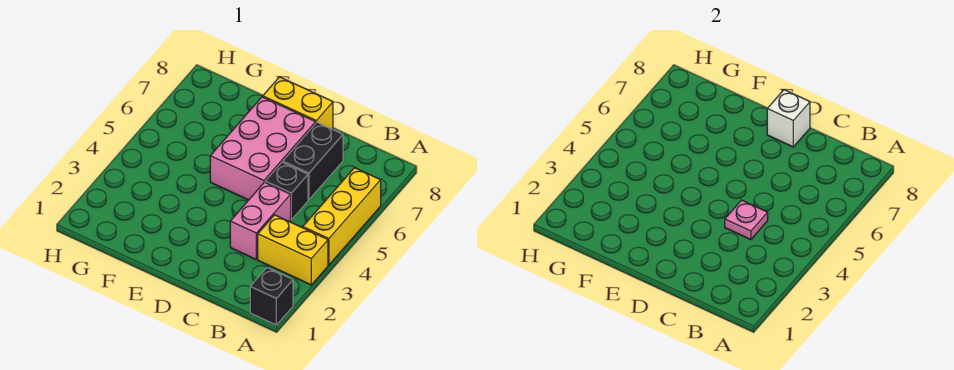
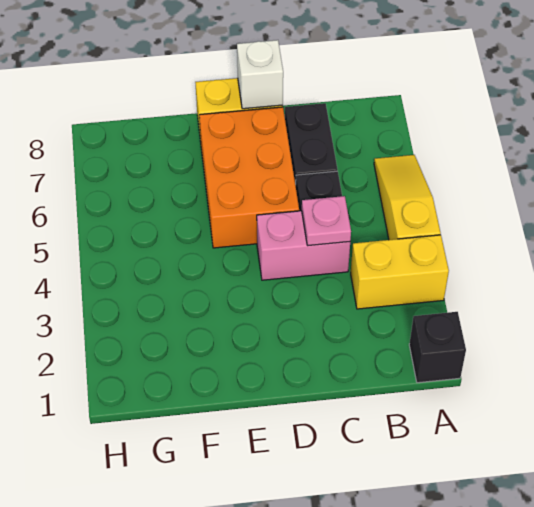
yellow 1x3 brick [303,168,381,265] -> yellow 1x3 slope [374,155,441,240]
pink 1x2 brick [230,182,291,259] -> pink 1x2 brick turned to [257,211,350,280]
pink 2x3 brick [210,97,316,200] -> orange 2x3 brick [199,107,299,248]

